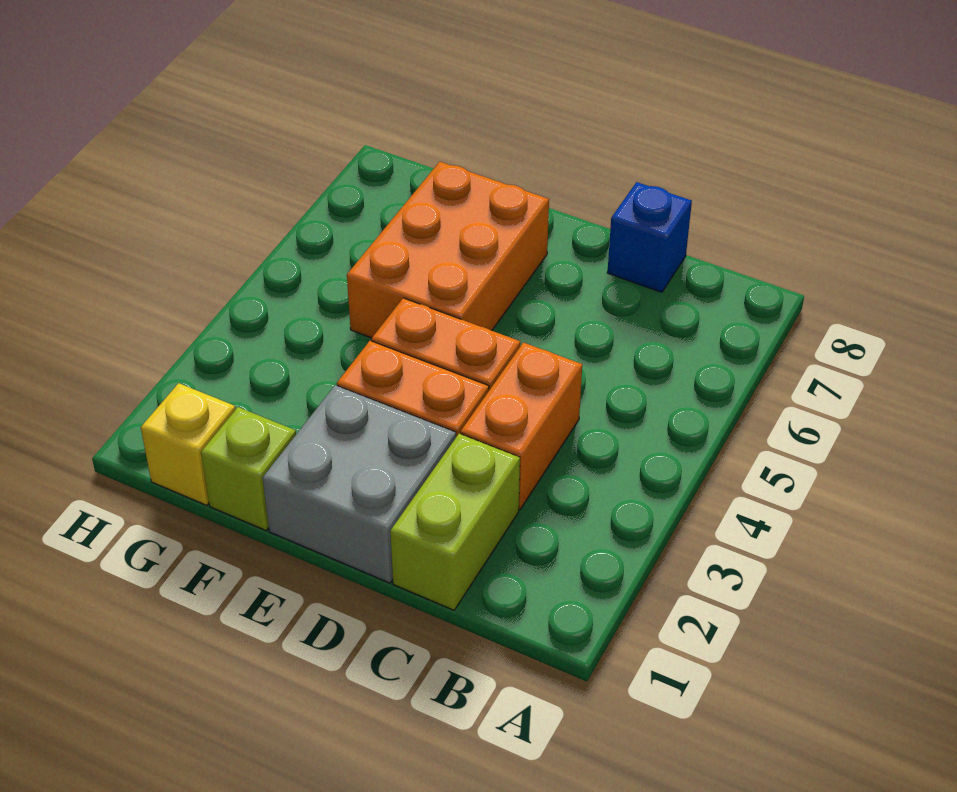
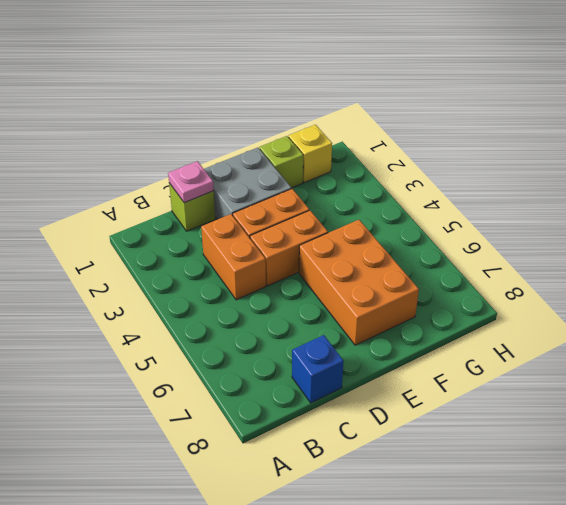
lime 1x2 brick [390,434,520,610] -> lime 1x1 brick [169,183,215,231]
none -> pink 1x1 plate [168,161,214,203]

